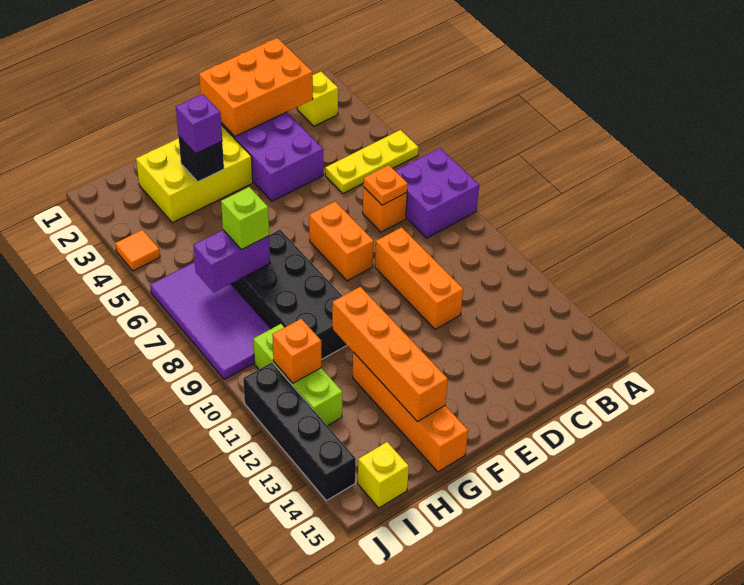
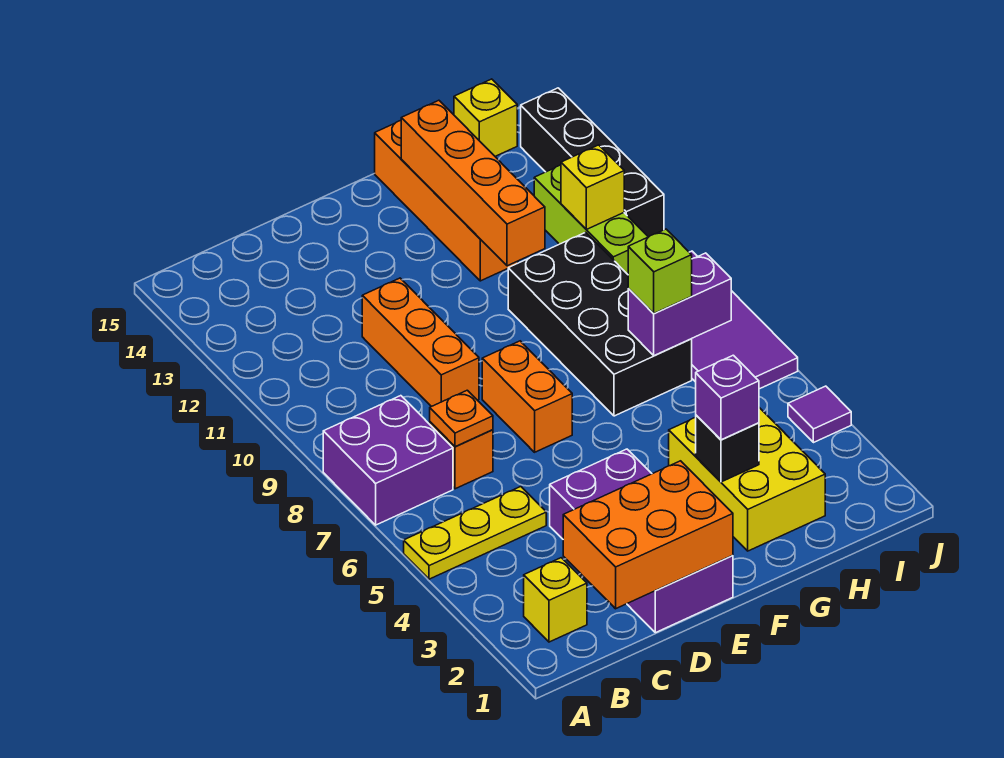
yellow 2x3 brick [136,125,253,223] -> yellow 2x3 brick turned to [669,408,825,551]
orange 1x1 brick [272,319,321,383] -> yellow 1x1 brick [561,145,624,229]
orange 1x1 tile [115,230,160,271] -> purple 1x1 tile [788,386,851,443]

